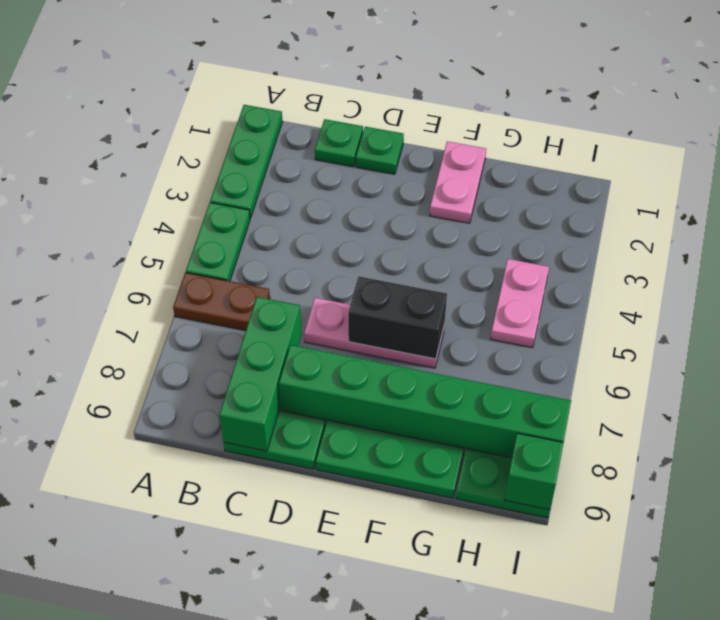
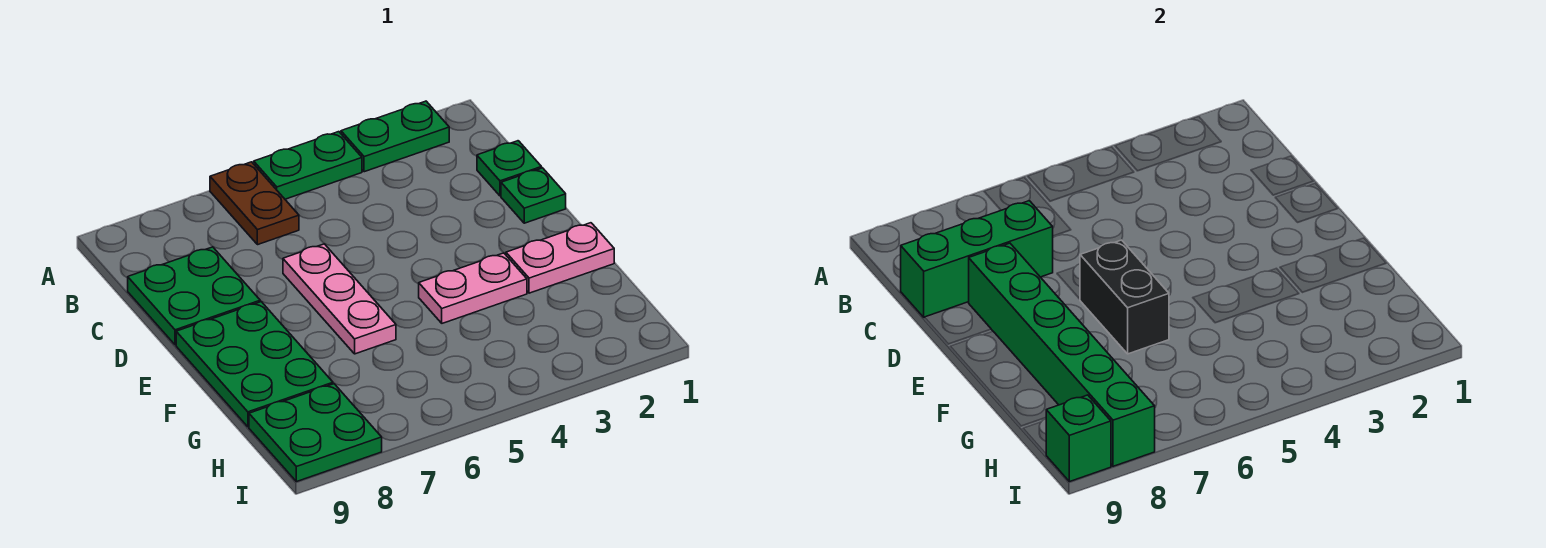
green 1x3 plate [210,105,283,218] -> green 1x2 plate [341,101,449,172]
pink 1x2 plate [491,259,549,348] -> pink 1x2 plate moved to [419,253,527,323]

